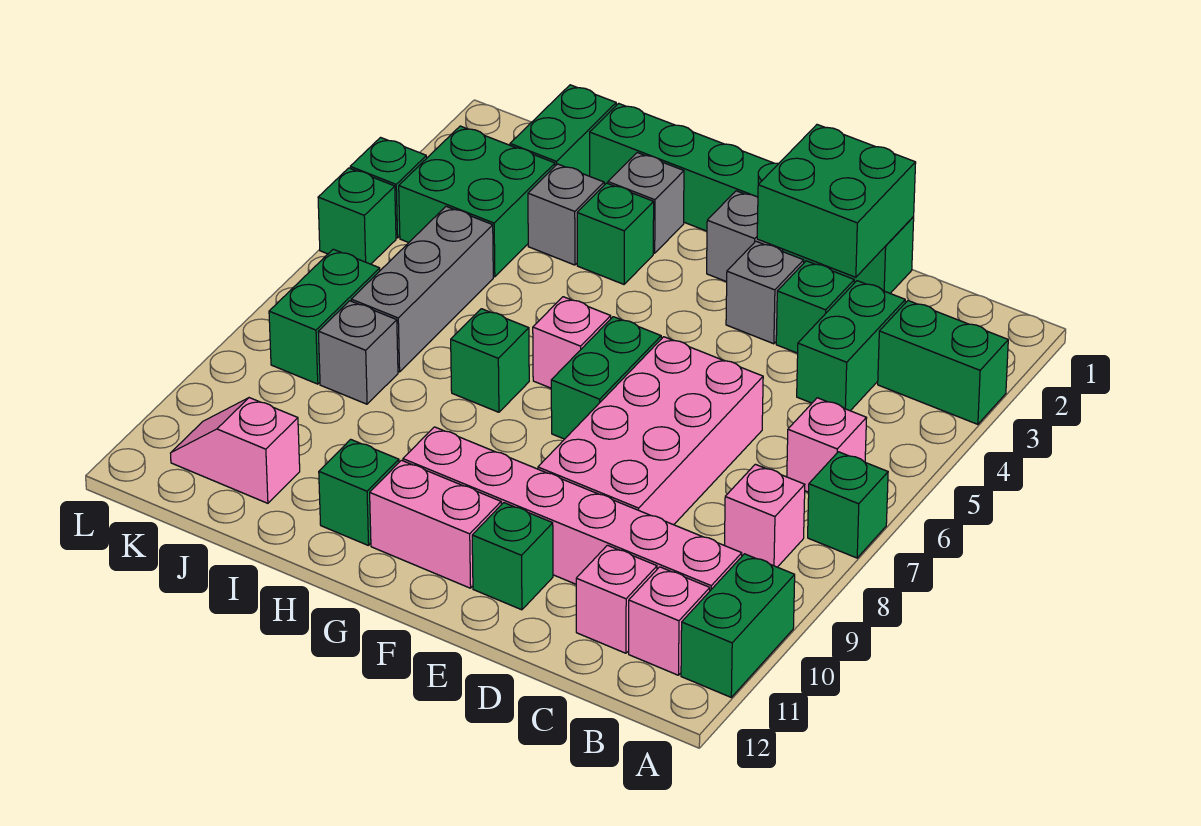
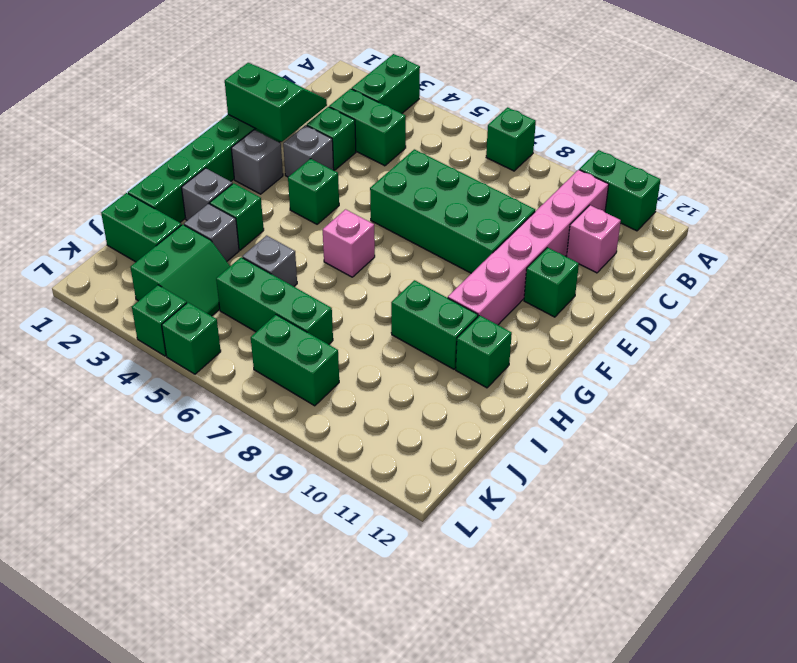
pink 1x1 brick [787,398,867,492] -> none
pink 1x1 brick [724,464,805,567] -> none
pink 1x1 brick [629,567,710,675] -> none
green 2x2 brick [757,125,916,277] -> green 2x2 slope [225,63,327,142]
pink 2x4 brick [538,337,763,525] -> green 2x4 brick [370,149,535,273]
green 1x2 brick [551,317,661,439] -> green 1x2 brick moved to [391,280,478,369]
pink 1x2 brick [370,460,501,588] -> none
green 1x1 brick [451,309,529,412] -> green 1x1 brick moved to [288,159,339,224]
green 2x2 brick [399,126,555,277] -> green 2x2 slope [130,224,230,316]
grey 1x3 brick [351,206,493,372] -> green 1x3 brick [216,257,333,344]
grey 1x1 brick [318,301,398,404] -> grey 1x1 brick moved to [242,236,297,286]
pink 1x2 slope [171,398,300,503] -> none

